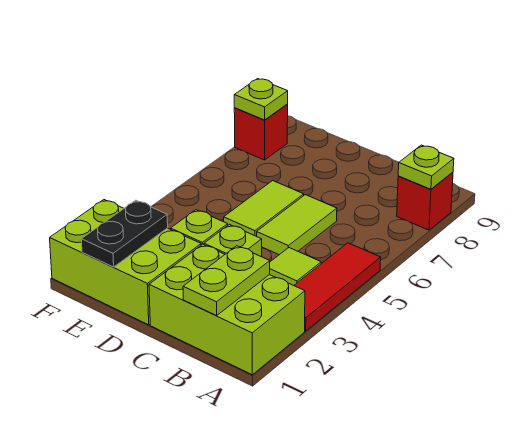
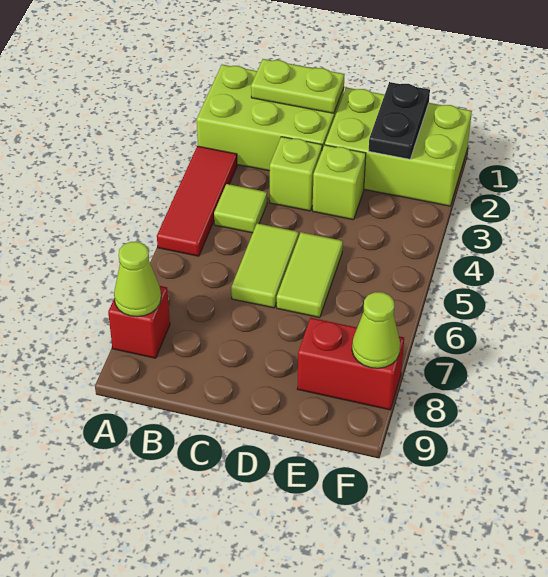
lime 1x1 plate [398,145,454,189] -> lime 1x1 cone [114,242,161,317]
lime 1x2 plate [183,246,270,316] -> lime 1x2 plate turned to [251,59,345,113]
red 1x1 brick [234,104,288,160] -> red 1x2 brick [297,318,404,410]
lime 1x1 plate [234,79,288,120] -> lime 1x1 cone [352,292,400,368]

